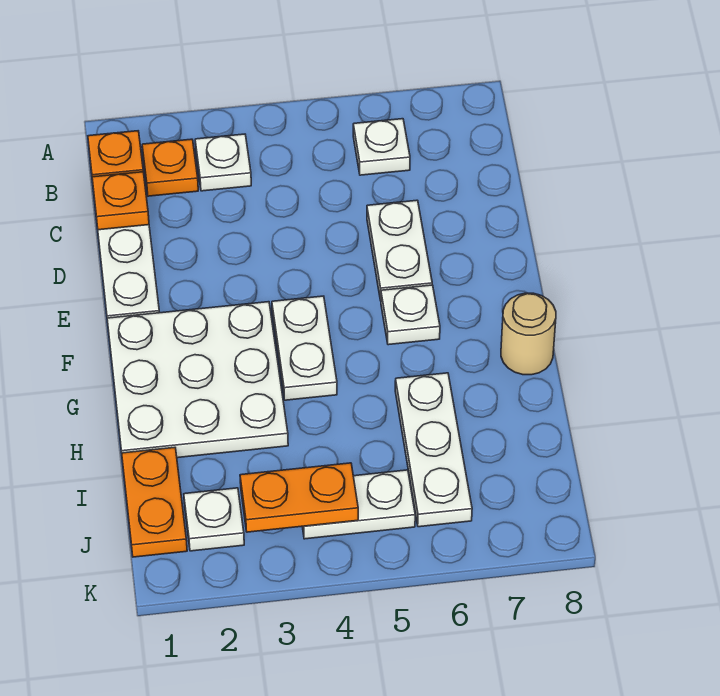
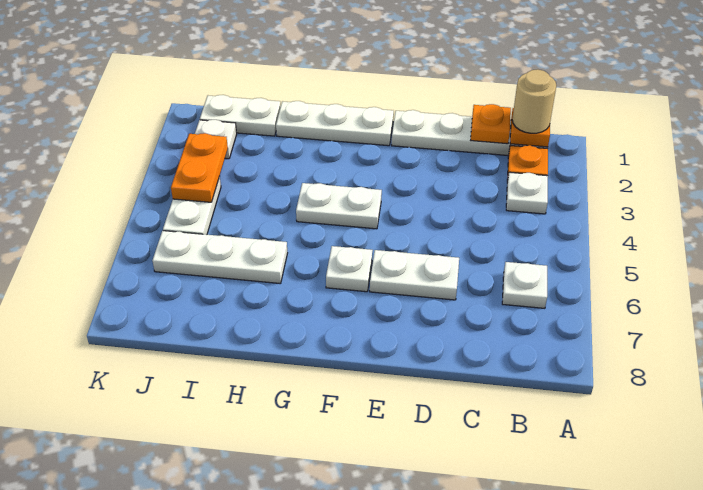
white 3x3 plate [107,302,288,458] -> white 1x3 plate [276,101,394,146]
tan 1x1 round brick [501,293,556,375] -> tan 1x1 round brick moved to [512,69,556,133]
orange 1x2 plate [122,447,187,557] -> white 1x2 plate [200,95,281,136]

